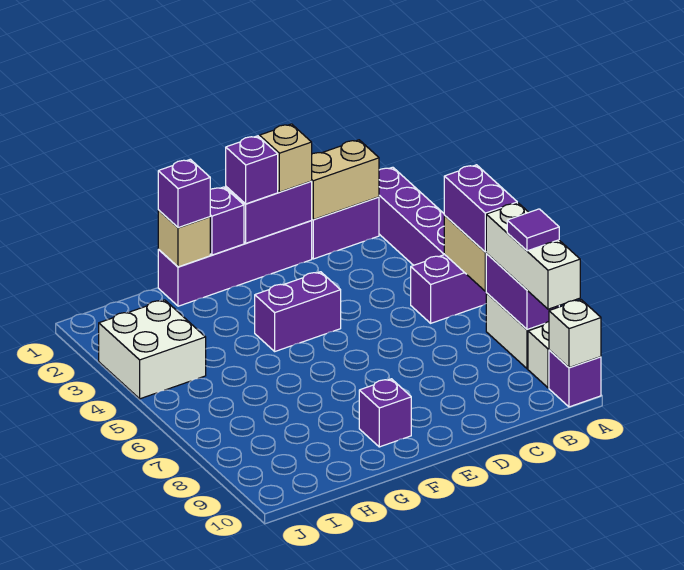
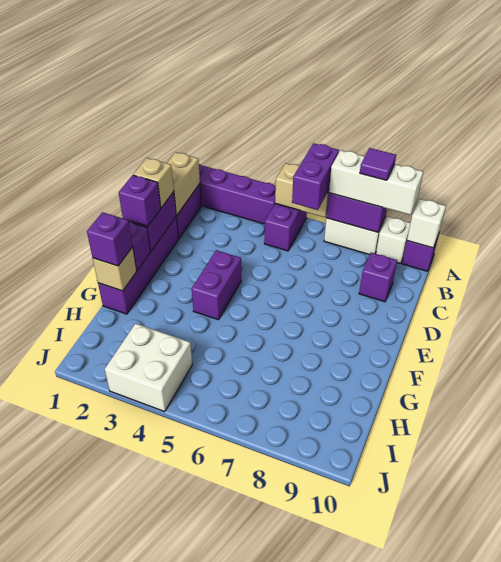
purple 1x2 brick [444,165,517,252] -> purple 1x2 brick turned to [292,143,339,210]
purple 1x1 brick [359,379,411,447] -> purple 1x1 brick moved to [359,253,397,302]

